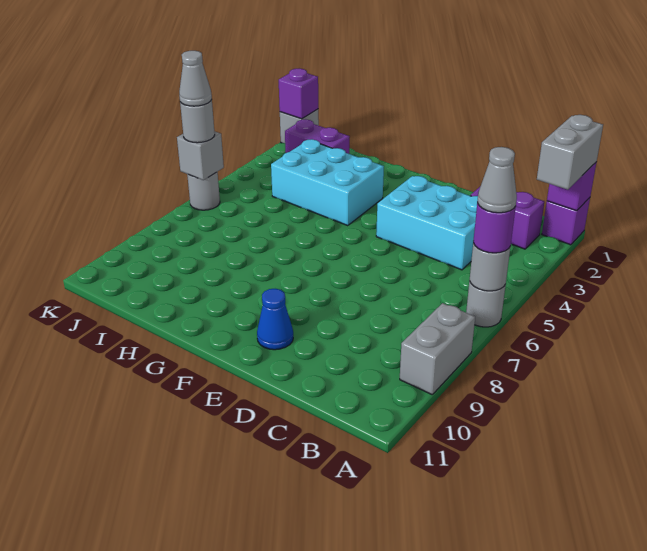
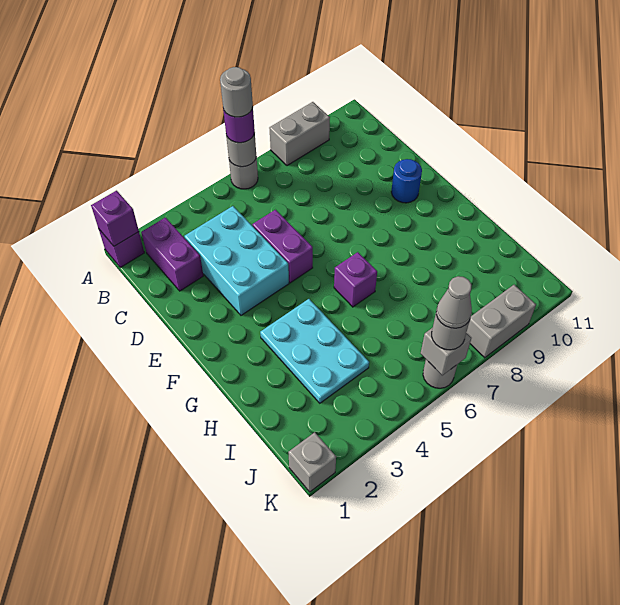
grey 1x2 brick [537,115,603,190] -> grey 1x2 brick moved to [466,285,536,358]
grey 1x1 cone [477,147,517,213] -> grey 1x1 round brick [220,67,253,117]
blue 1x1 cone [257,289,293,350] -> blue 1x1 round brick [391,159,422,203]
cyan 2x3 brick [271,139,384,226] -> cyan 2x3 plate [260,299,369,403]
purple 1x2 brick [285,119,350,154] -> purple 1x2 brick moved to [252,210,313,283]
purple 1x1 brick [279,69,318,119] -> purple 1x1 brick moved to [334,252,377,307]

